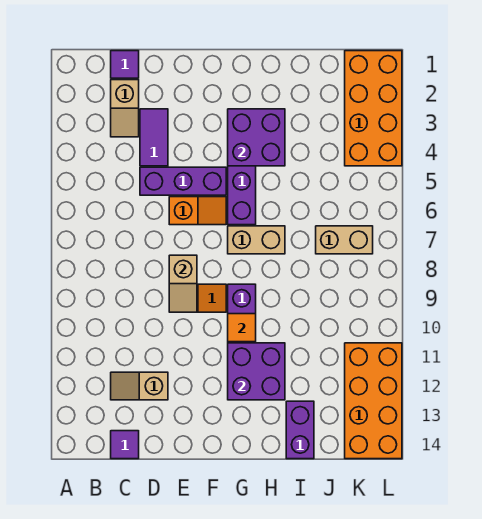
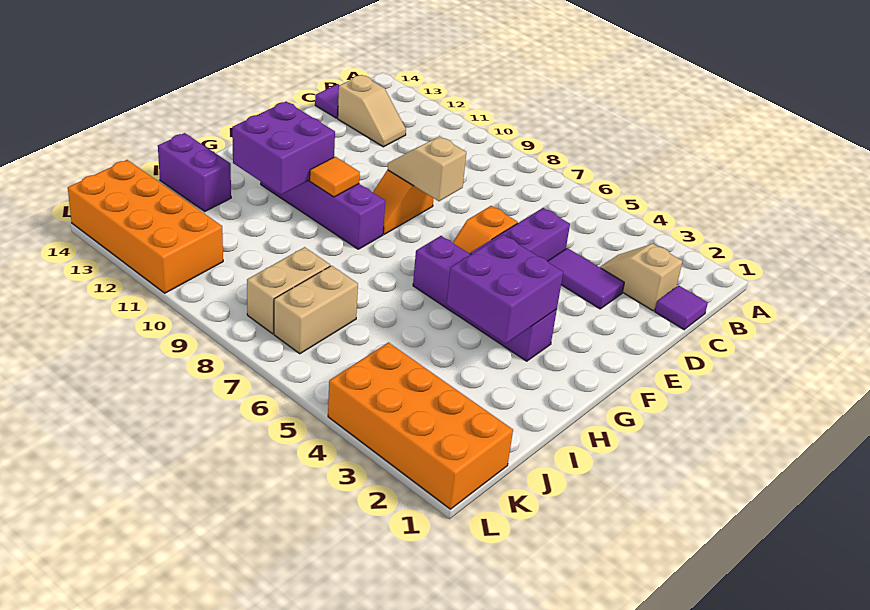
tan 1x2 slope [111,372,168,400] -> tan 1x2 slope turned to [338,75,406,147]
tan 1x2 brick [228,226,285,254] -> tan 1x2 brick moved to [247,247,330,334]

